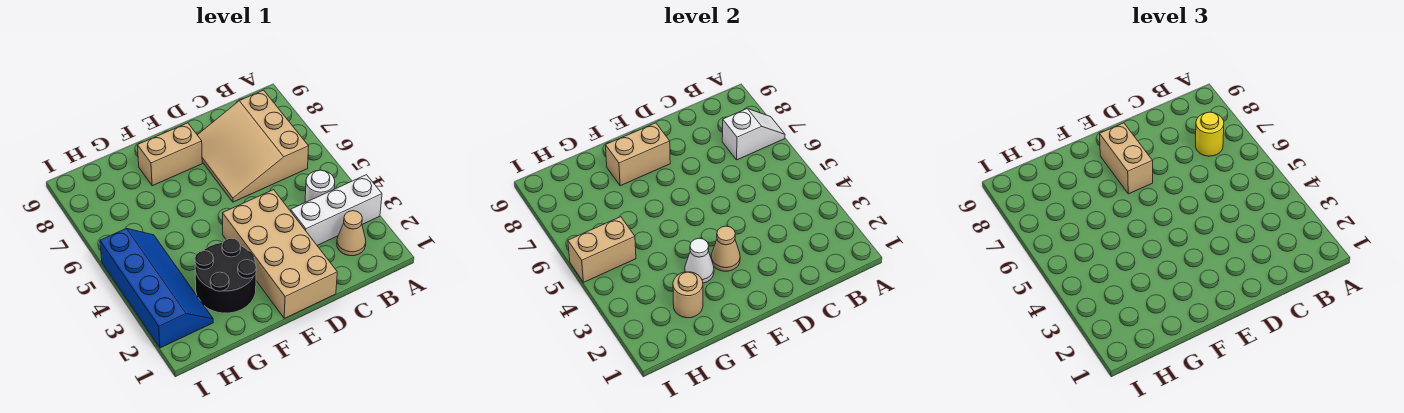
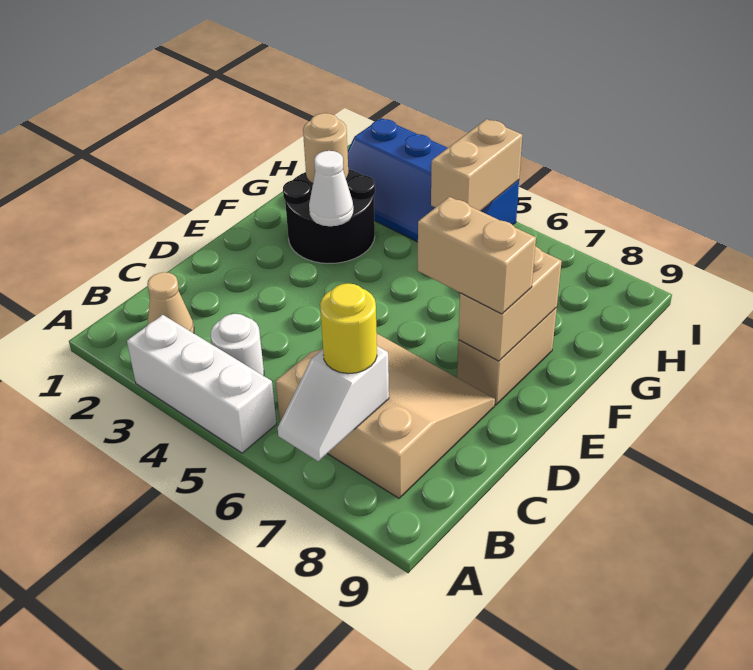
white 1x3 brick [291,175,382,245] -> white 1x3 brick turned to [127,315,277,453]
tan 2x4 brick [223,190,337,318] -> none
tan 1x1 cone [711,226,740,271] -> none

